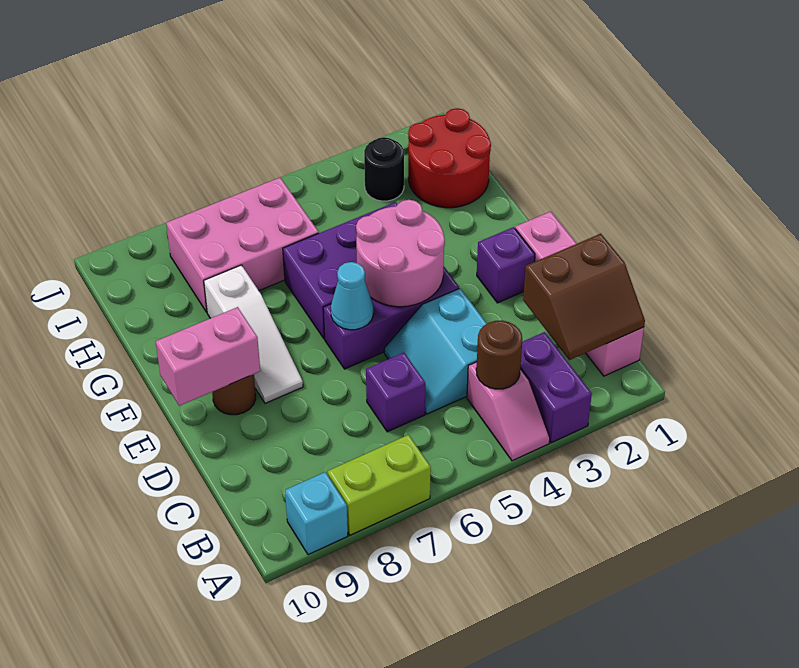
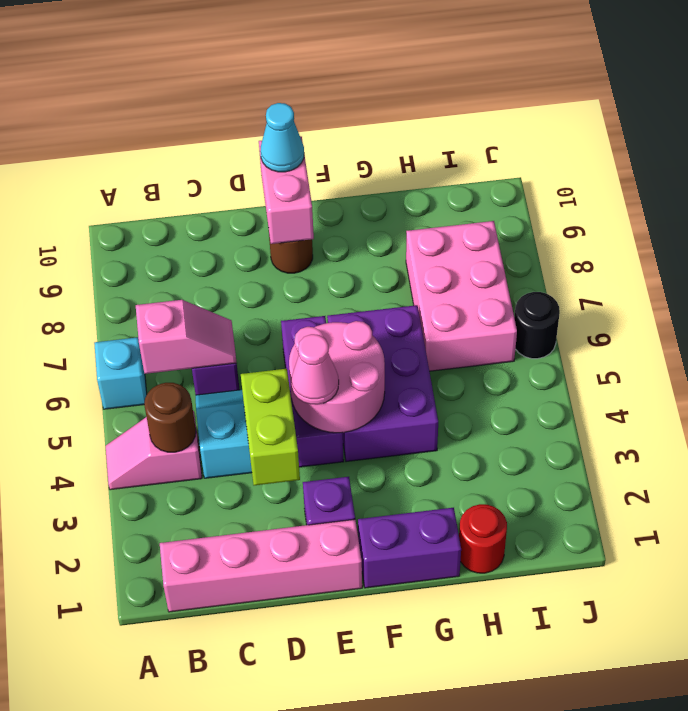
purple 1x2 brick [520,332,592,443] -> purple 1x2 brick moved to [358,508,461,588]
lime 1x2 brick [327,435,431,535] -> lime 1x2 brick moved to [241,369,300,485]
cyan 1x1 brick [285,472,348,555] -> cyan 1x1 brick moved to [94,337,147,409]
brown 2x2 slope [523,234,645,360] -> none
none -> pink 1x2 slope [136,300,237,374]
none -> pink 1x1 cone [292,334,339,405]
cyan 1x1 cone [331,262,373,330] -> cyan 1x1 cone moved to [260,103,304,172]
white 1x3 slope [204,265,303,403] -> none
red 2x2 round brick [408,108,491,208] -> red 1x1 round brick [459,504,507,573]
black 1x1 round brick [364,137,404,201] -> black 1x1 round brick moved to [514,292,560,359]

